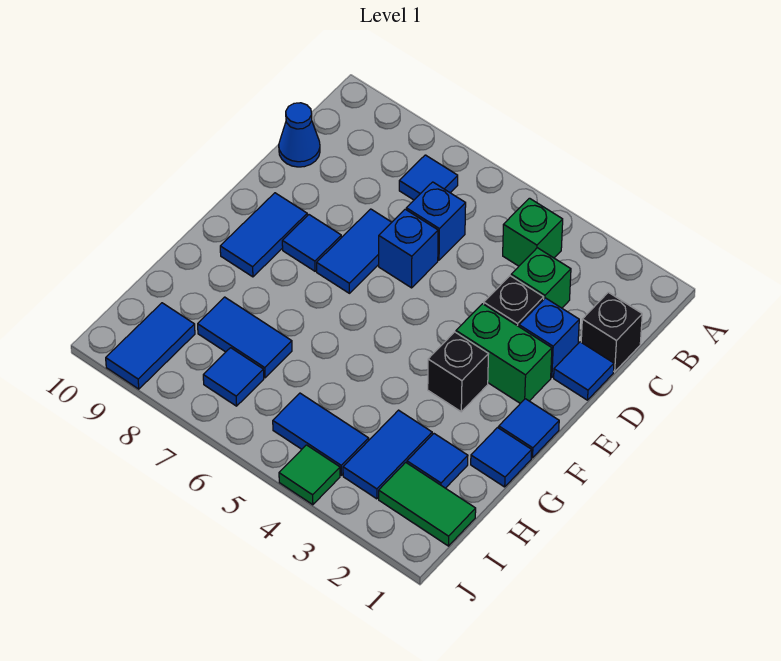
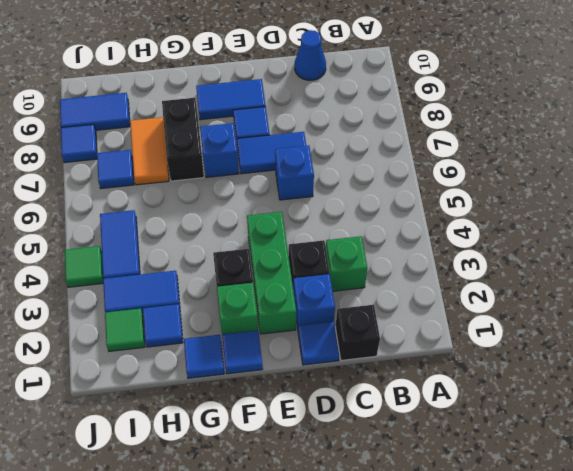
green 1x1 brick [503,198,563,266] -> green 1x1 brick moved to [217,283,258,334]
blue 1x1 tile [399,155,458,200] -> blue 1x1 tile moved to [61,124,97,163]
blue 1x1 brick [406,182,466,260] -> blue 1x1 brick moved to [200,123,239,177]
green 1x2 brick [456,304,552,403] -> green 1x3 brick [247,212,296,334]
none -> black 1x2 brick [162,98,204,181]
blue 1x2 tile [198,297,292,378] -> orange 1x2 tile [130,117,169,185]
green 1x2 tile [379,462,476,546] -> green 1x1 tile [105,308,145,351]

